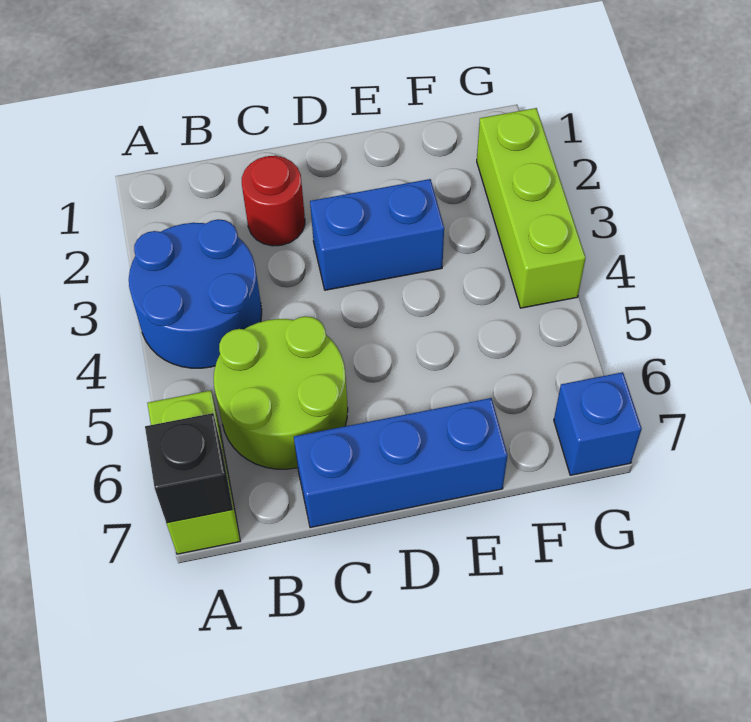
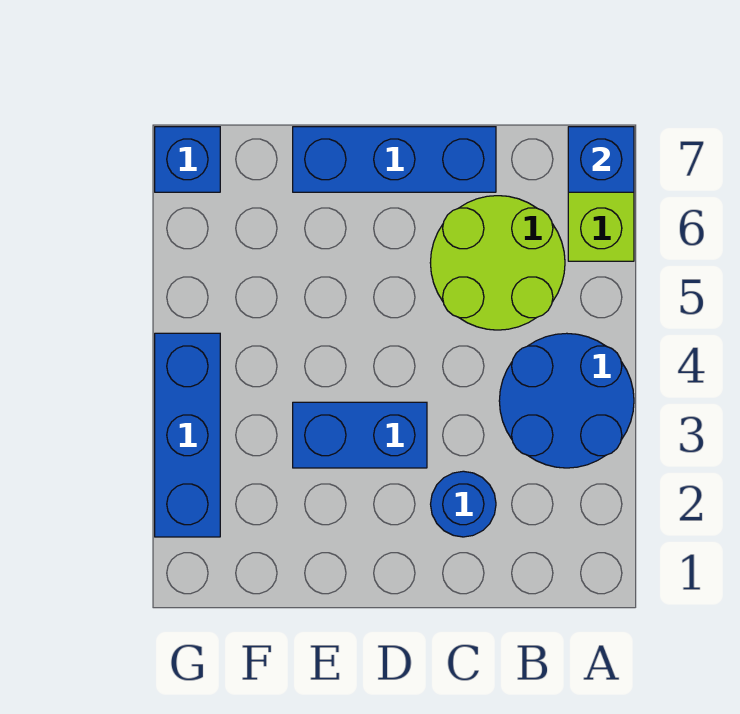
black 1x1 brick [145,413,233,523] -> blue 1x1 brick [568,127,634,192]
red 1x1 round brick [242,156,305,246] -> blue 1x1 round brick [431,471,496,537]
lime 1x3 brick [477,108,586,308] -> blue 1x3 brick [155,333,220,537]

